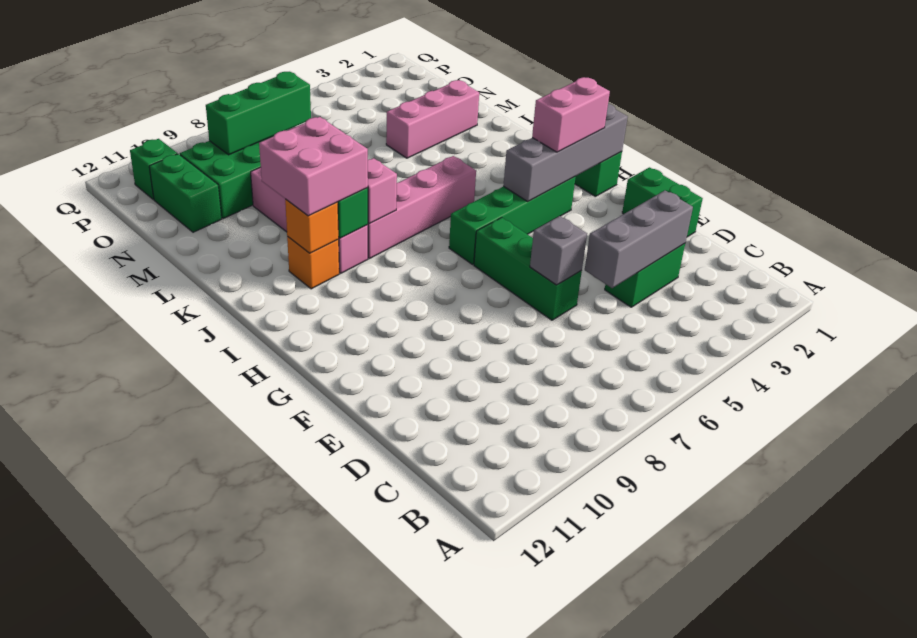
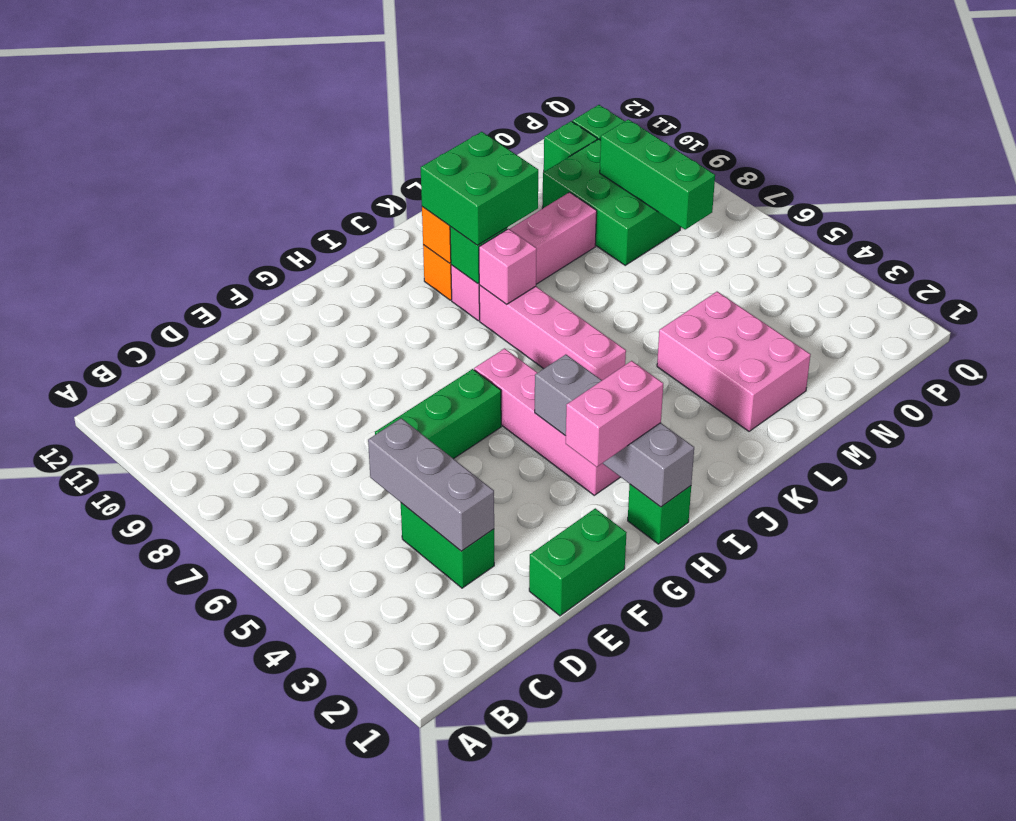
grey 1x1 brick [530,216,587,285] -> none
pink 1x2 brick [532,77,610,152] -> pink 1x2 brick turned to [566,361,663,467]
green 1x4 brick [449,177,576,264] -> pink 1x4 brick [474,348,620,495]
pink 2x2 brick [259,117,368,216] -> green 2x2 brick [421,132,538,245]
pink 1x3 brick [386,80,479,158] -> pink 2x3 brick [657,292,811,431]
green 1x2 brick [149,154,222,232] -> green 1x1 brick [544,121,597,172]

